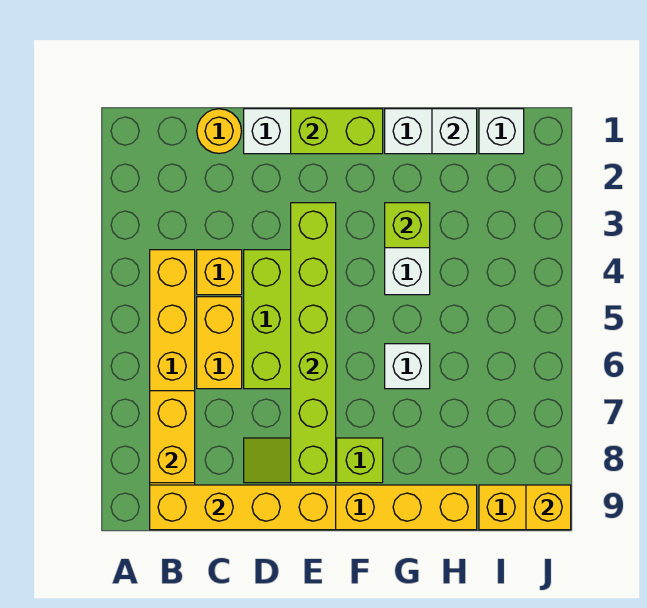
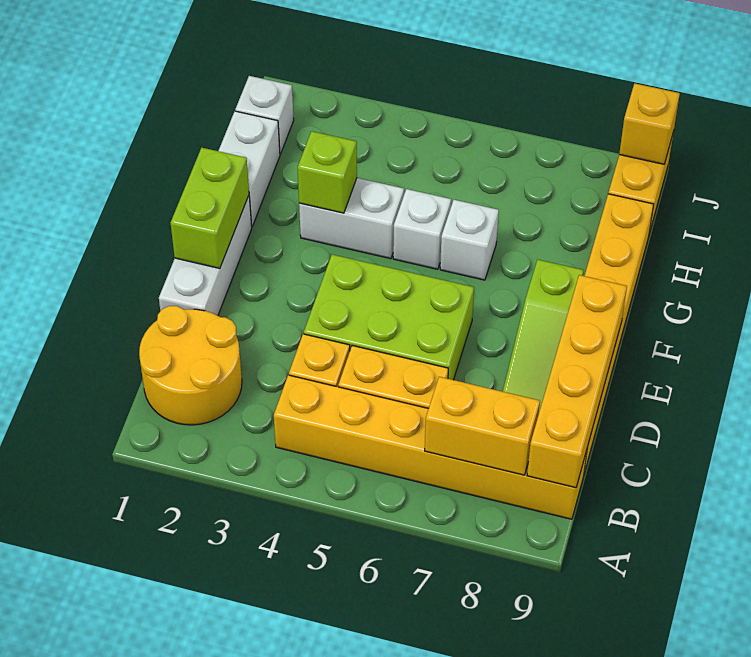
yellow 1x1 round brick [197,109,241,153] -> yellow 2x2 round brick [139,306,242,425]
lime 1x6 brick [291,203,336,483] -> none
white 1x1 brick [432,109,477,154] -> white 1x1 brick moved to [393,189,451,269]

